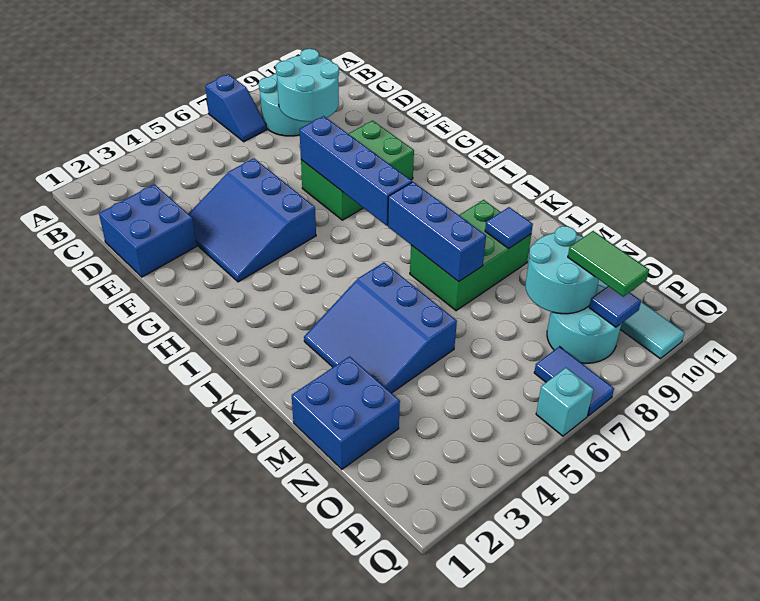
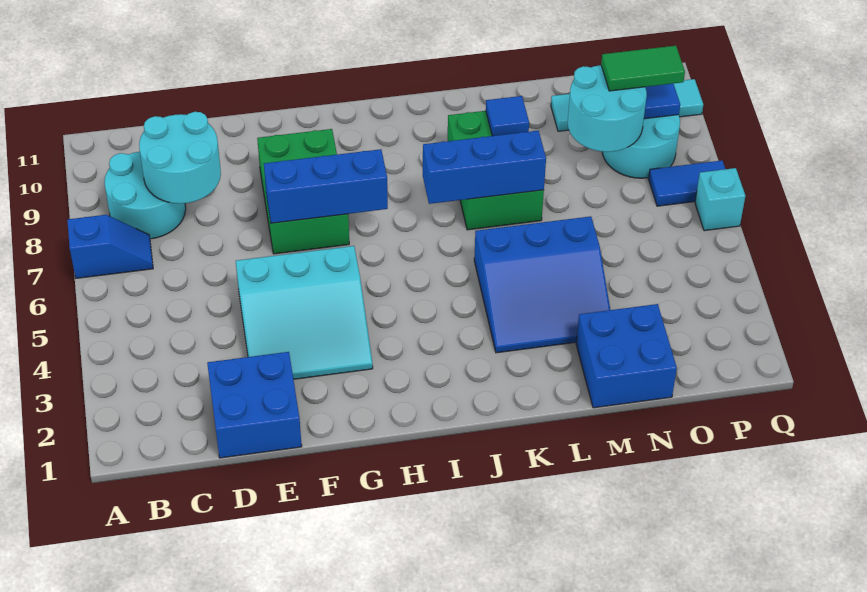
blue 3x3 slope [189,158,316,282] -> cyan 3x3 slope [236,246,373,379]
blue 1x4 brick [299,116,412,225] -> blue 1x3 brick [264,149,388,223]

